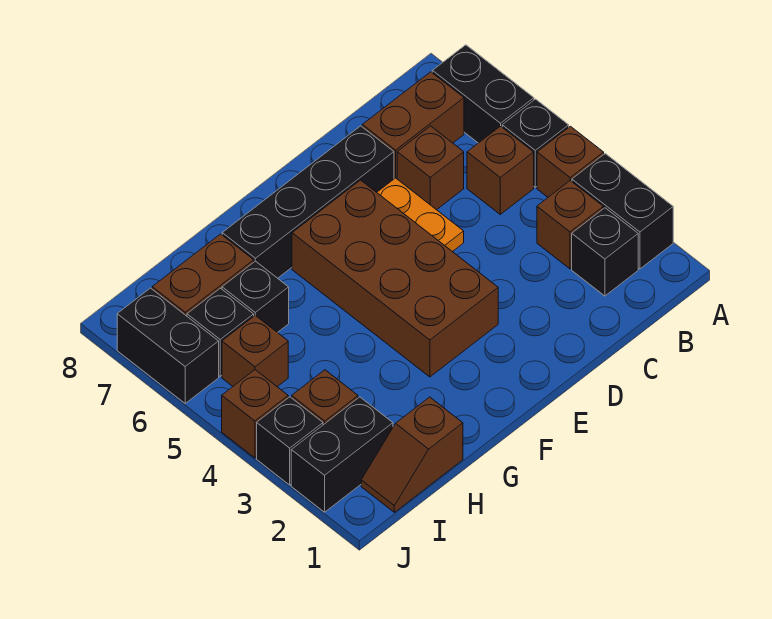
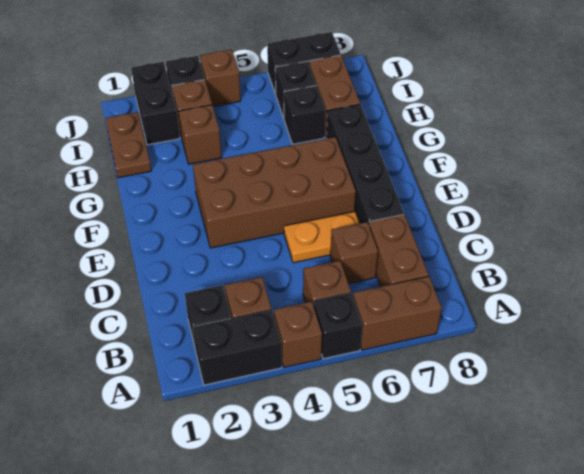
black 1x2 brick [432,45,534,143] -> brown 1x2 brick [353,276,442,350]
brown 1x2 slope [361,397,463,512] -> brown 1x2 plate [105,112,151,178]
brown 1x1 brick [222,315,288,387] -> brown 1x1 brick moved to [179,105,222,164]

